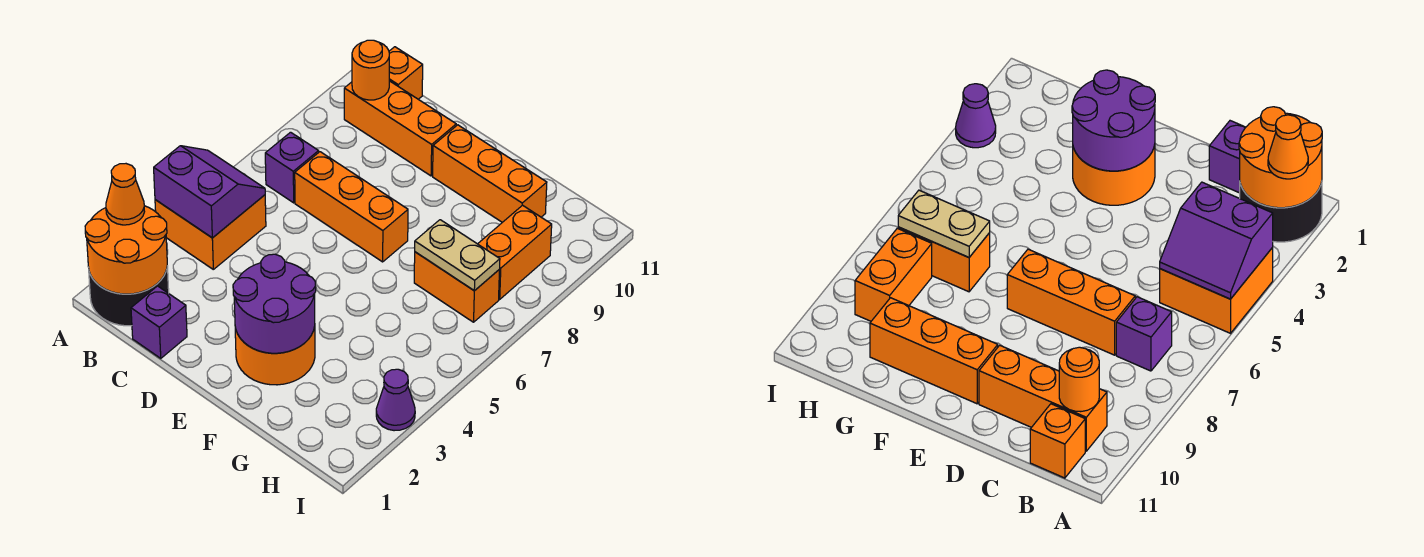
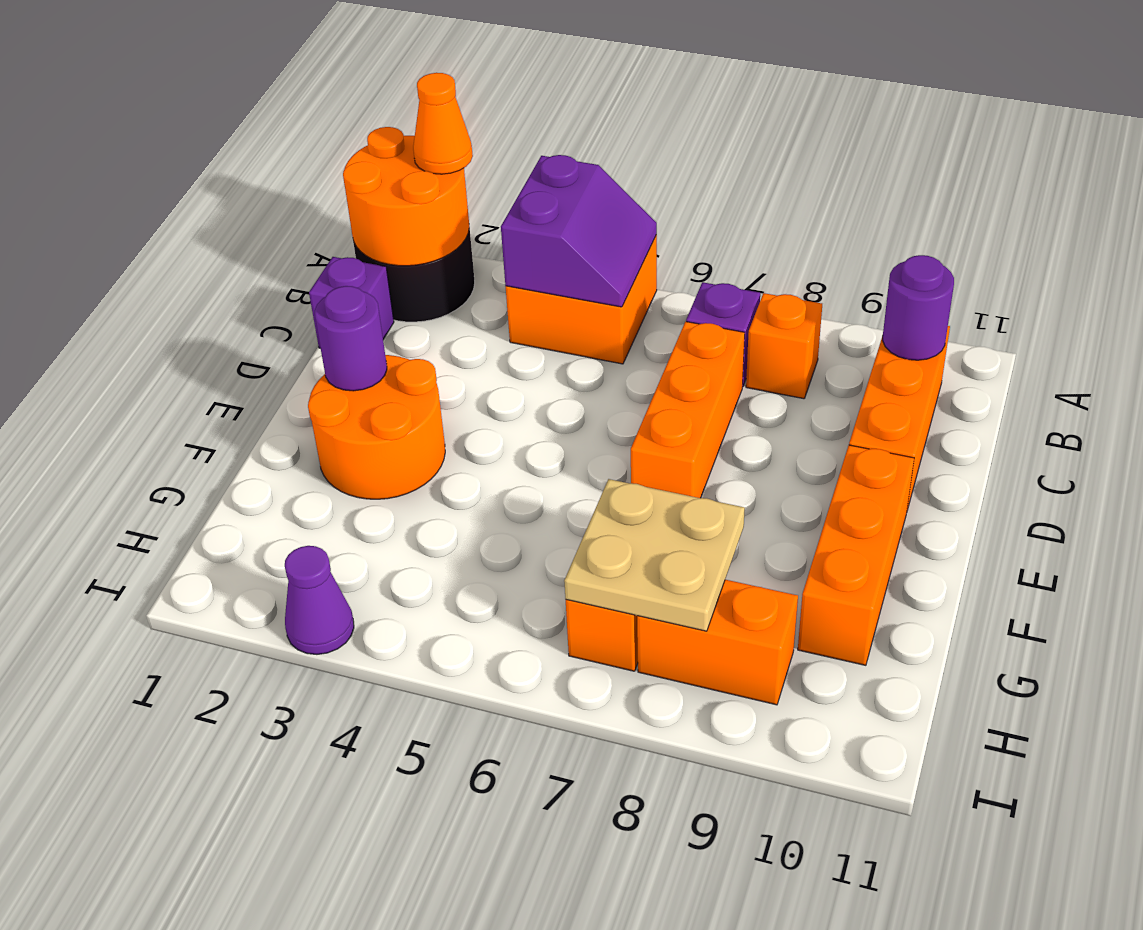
orange 1x1 round brick [352,40,389,100] -> purple 1x1 round brick [883,255,954,360]
orange 1x1 brick [389,47,423,99] -> orange 1x1 brick moved to [746,293,822,399]
purple 2x2 round brick [233,254,316,353] -> purple 1x1 round brick [315,286,387,391]
tan 1x2 plate [415,220,500,291] -> tan 2x2 plate [564,479,745,631]

